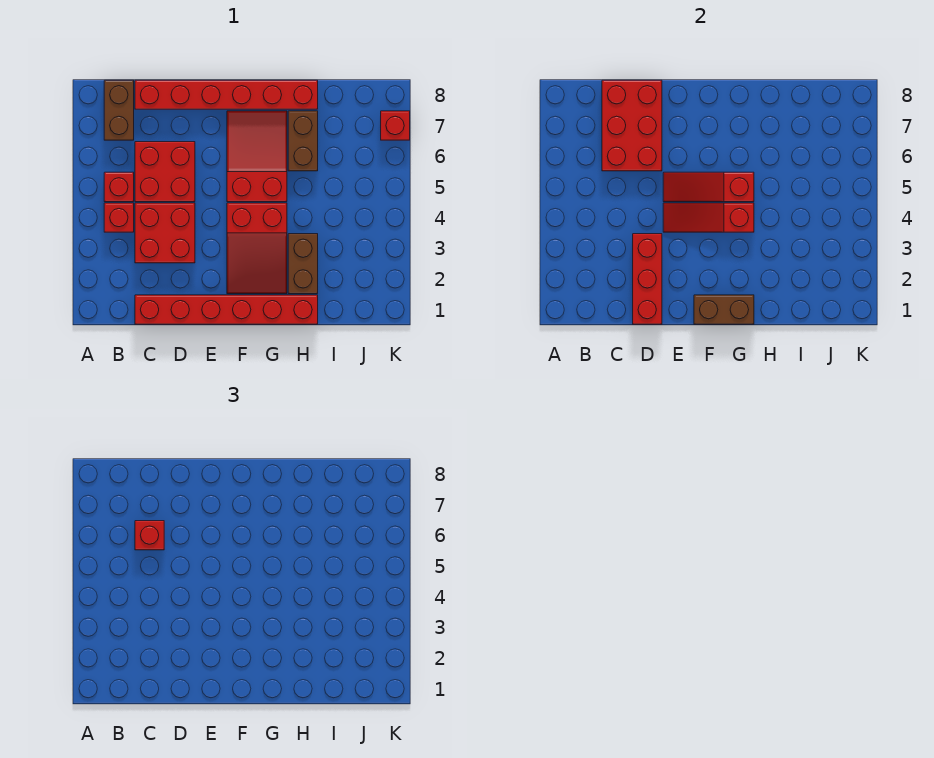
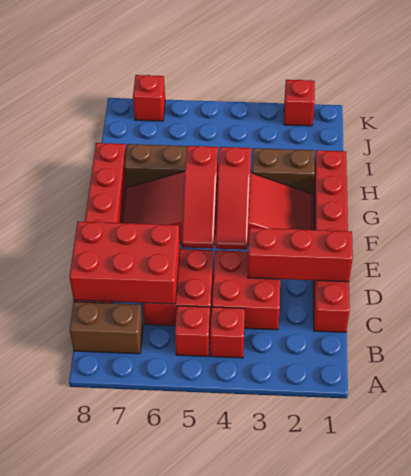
red 1x1 brick [135,521,164,550] -> red 1x1 brick moved to [284,80,315,126]
brown 1x2 brick [694,295,754,324] -> none

